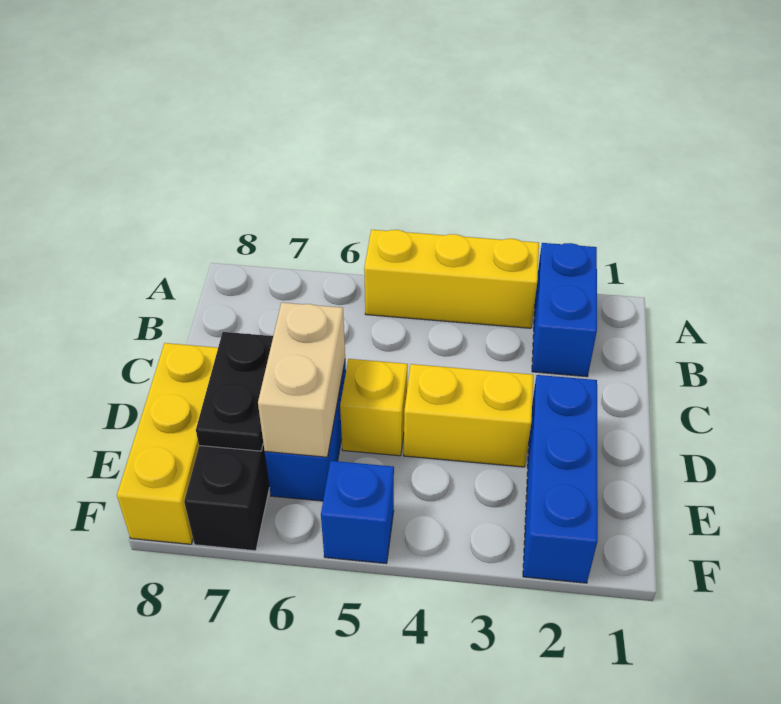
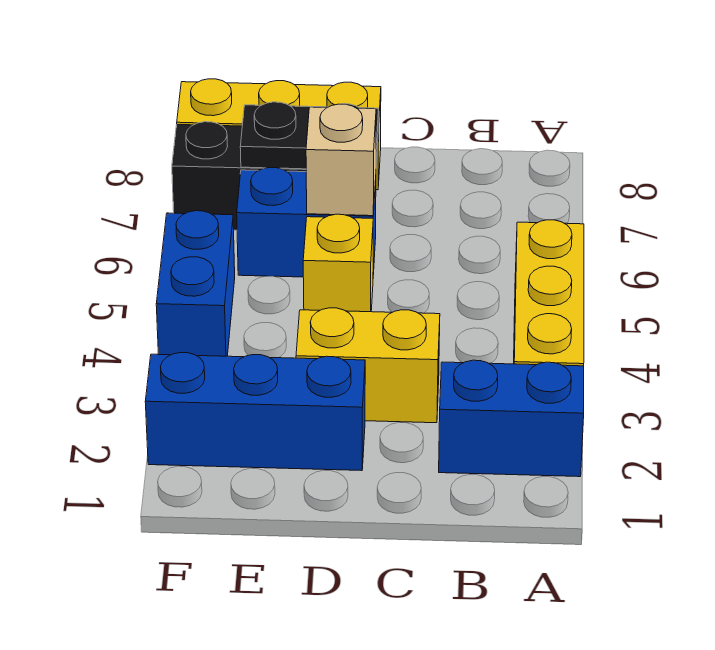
yellow 1x2 brick [404,364,533,467] -> yellow 1x2 brick turned to [296,308,440,423]
tan 1x2 brick [258,303,345,457] -> tan 1x1 brick [306,104,376,216]
blue 1x1 brick [321,461,394,564] -> blue 1x2 brick [156,211,235,356]

